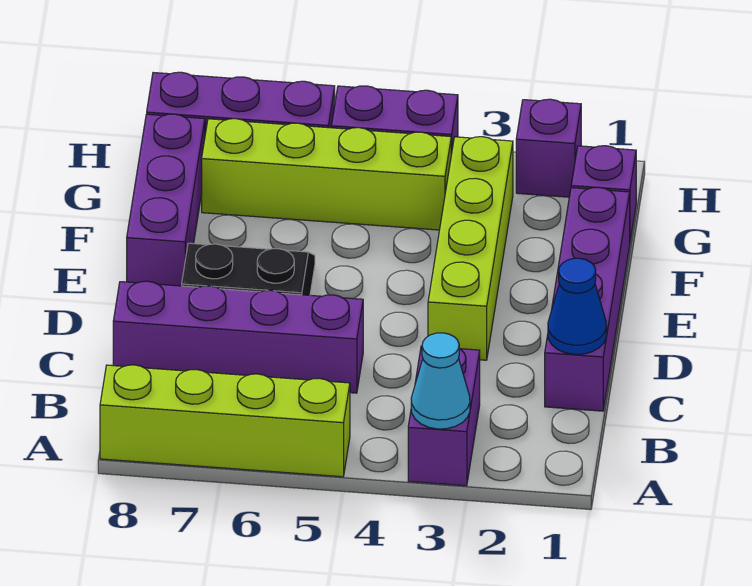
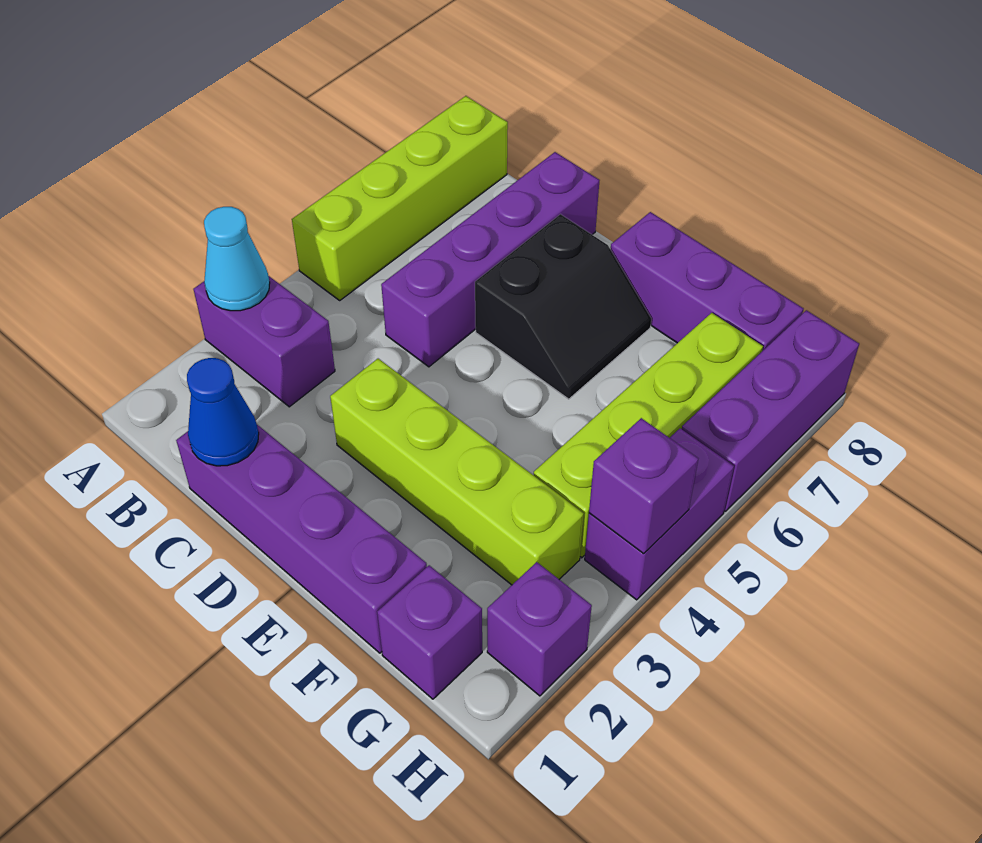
none -> purple 1x1 brick [589,418,698,554]

